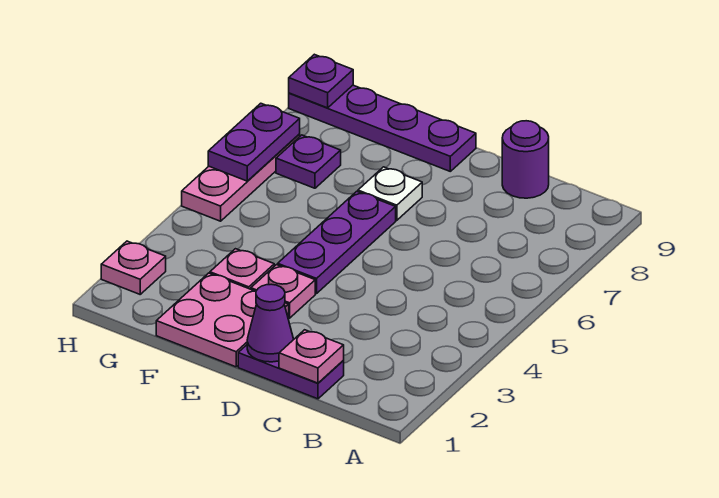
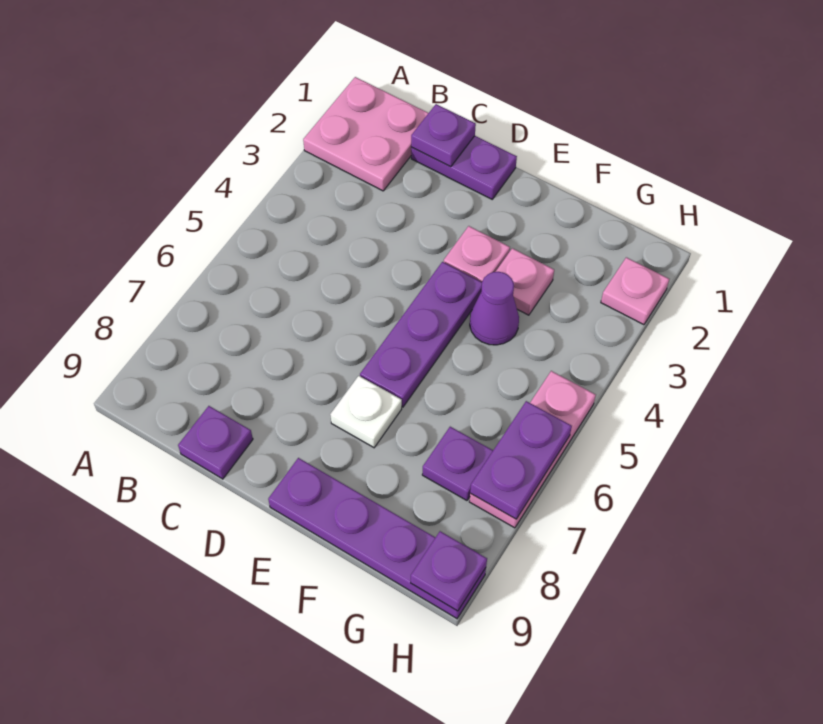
pink 1x1 plate [279,330,344,383] -> purple 1x1 plate [411,104,476,167]
purple 1x1 round brick [502,121,549,198] -> purple 1x1 plate [178,406,253,479]
purple 1x1 cone [247,284,294,362] -> purple 1x1 cone moved to [470,272,519,345]
pink 2x2 plate [156,273,289,367] -> pink 2x2 plate moved to [303,77,428,191]

